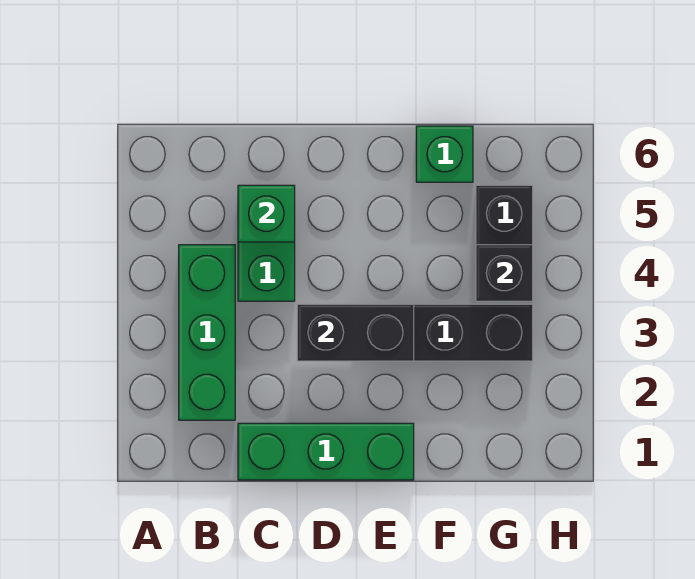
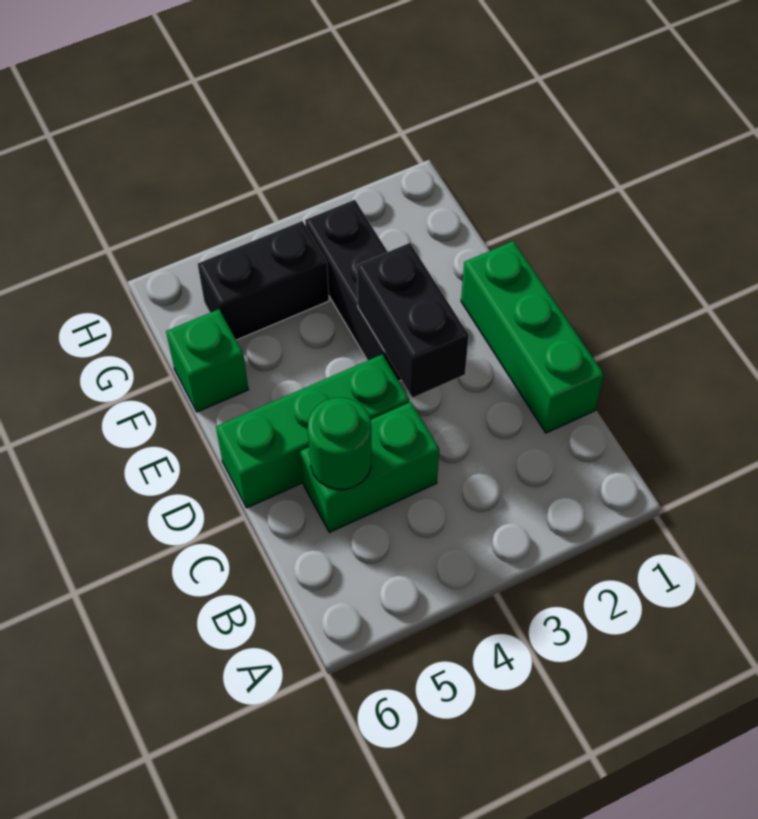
green 1x3 brick [179,245,235,420] -> green 1x3 brick moved to [216,354,410,508]
green 1x1 brick [238,185,295,242] -> green 1x1 round brick [308,398,371,489]
black 1x1 brick [476,245,533,301] -> none

